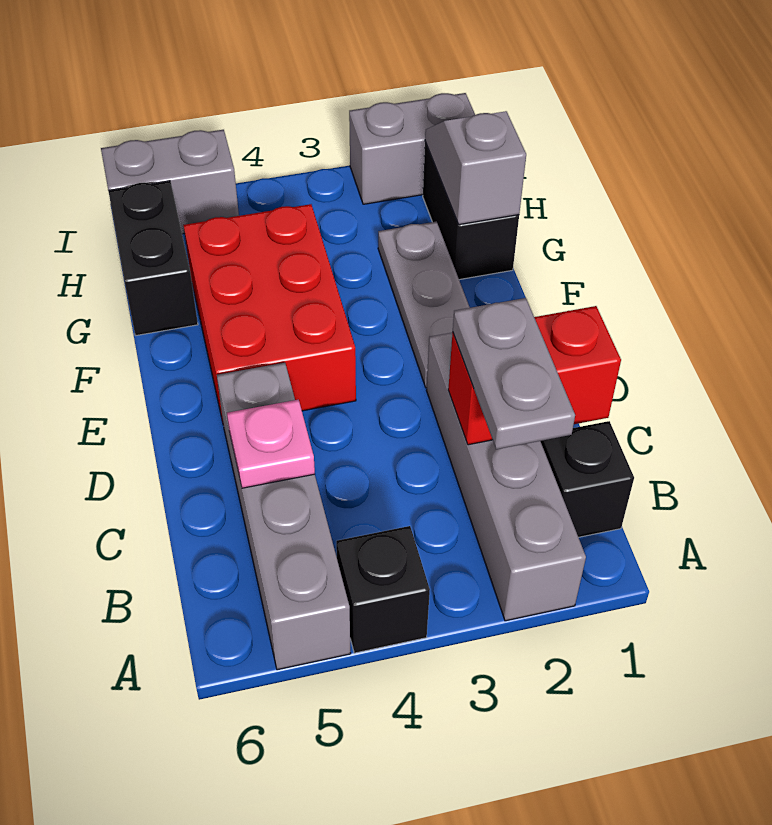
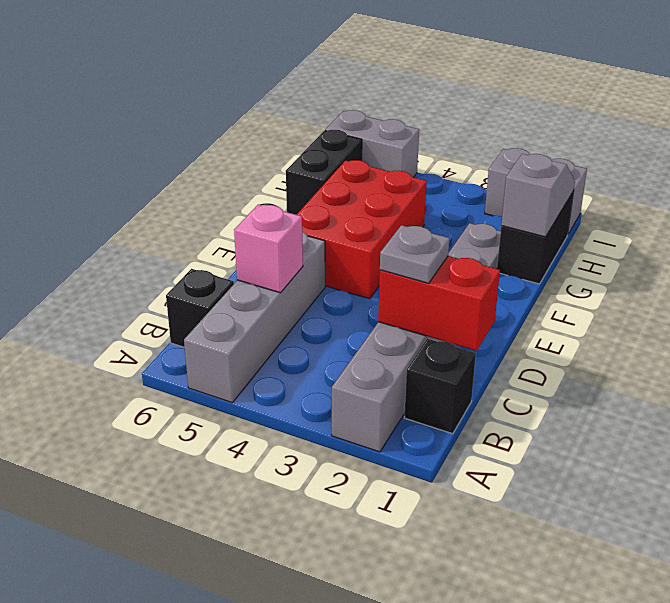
black 1x1 brick [336,526,430,653] -> black 1x1 brick moved to [166,269,234,347]
grey 1x2 plate [453,298,575,449] -> grey 1x1 plate [380,225,450,283]
pink 1x1 plate [227,400,315,488] -> pink 1x1 brick [234,205,303,293]

